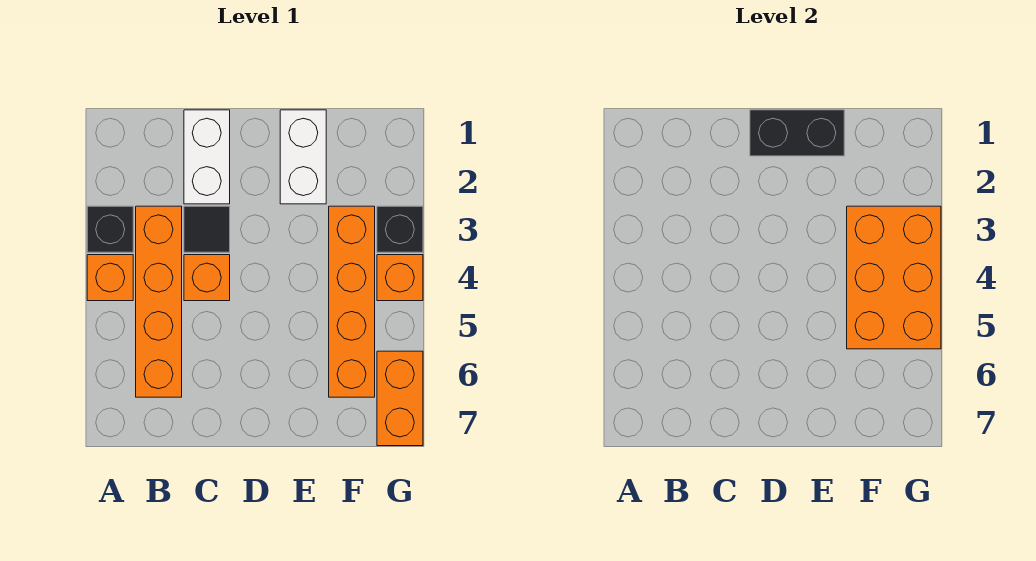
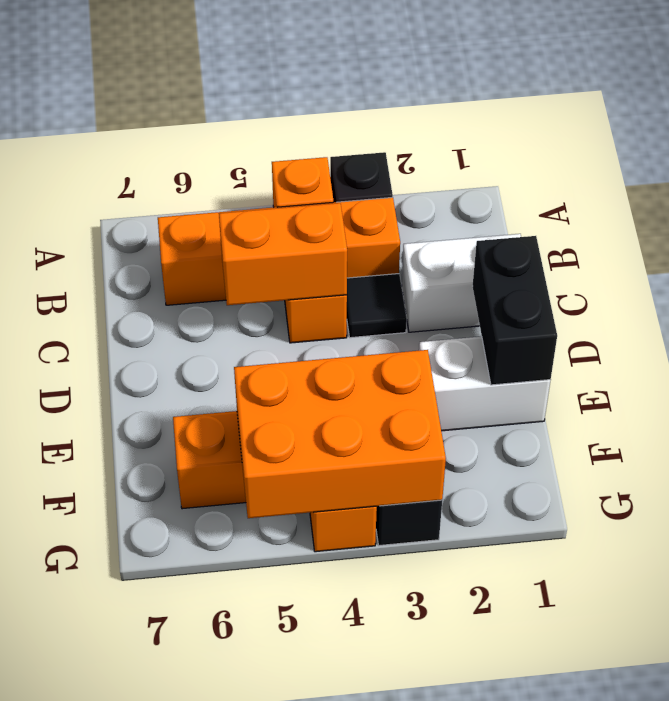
orange 1x2 brick [377,351,423,446] -> orange 1x2 brick moved to [219,203,347,305]

